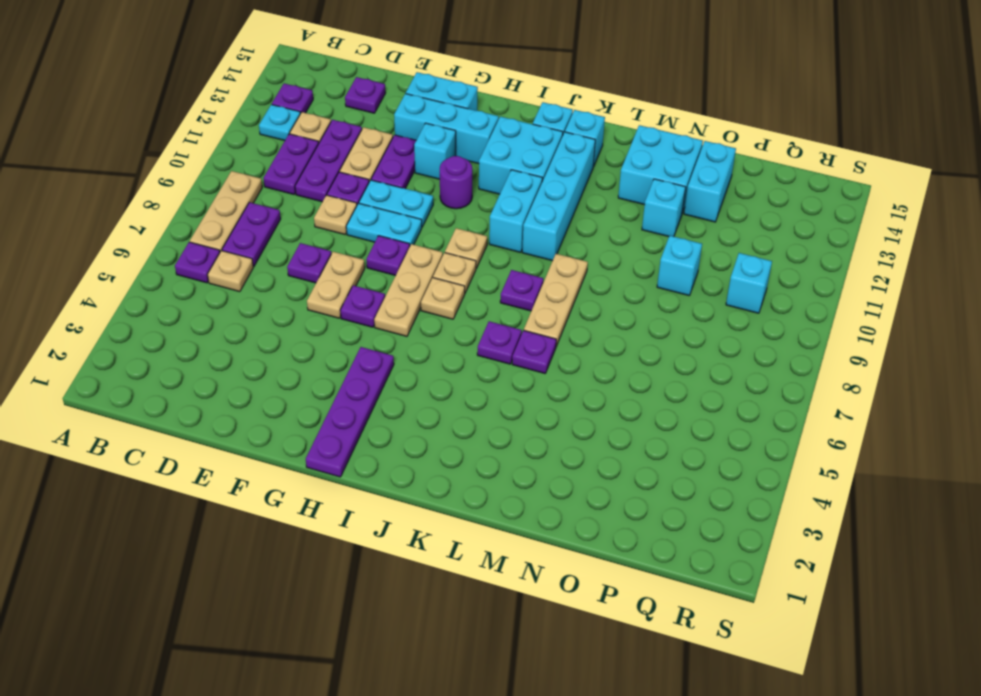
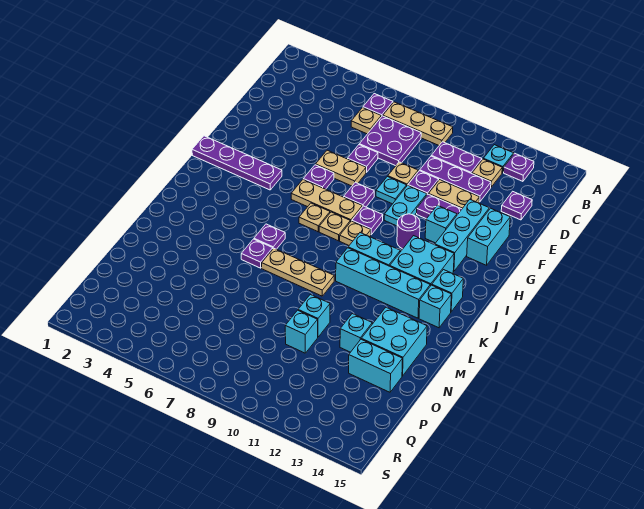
purple 1x2 plate [222,202,281,266] -> purple 2x2 plate [359,116,421,166]
cyan 1x2 plate [346,203,422,245] -> cyan 1x1 plate [376,177,407,204]
purple 1x1 plate [500,270,543,311] -> purple 1x1 plate moved to [352,206,383,235]
cyan 1x1 brick [726,253,772,313] -> cyan 1x1 brick moved to [298,294,330,337]

